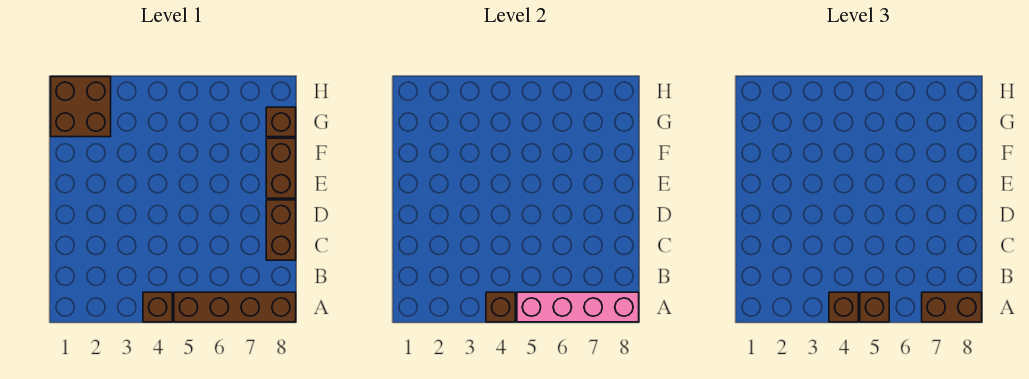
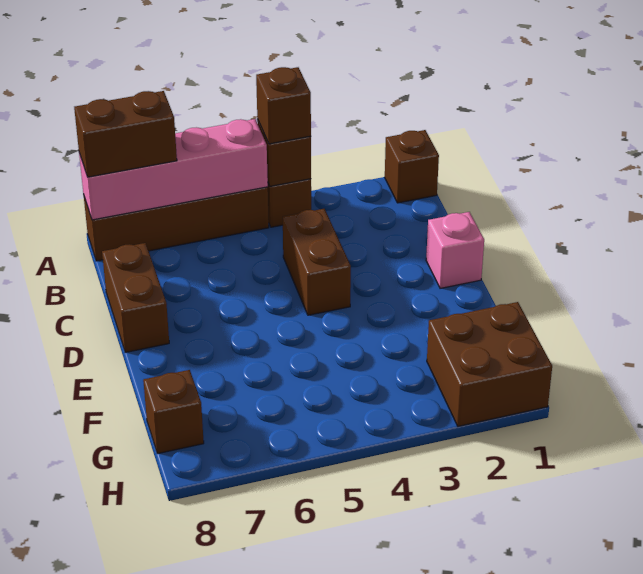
brown 1x1 brick [860,292,889,322] -> brown 1x1 brick moved to [385,130,439,203]
none -> pink 1x1 brick [426,212,484,288]
brown 1x2 brick [266,138,296,198] -> brown 1x2 brick moved to [283,209,351,315]

